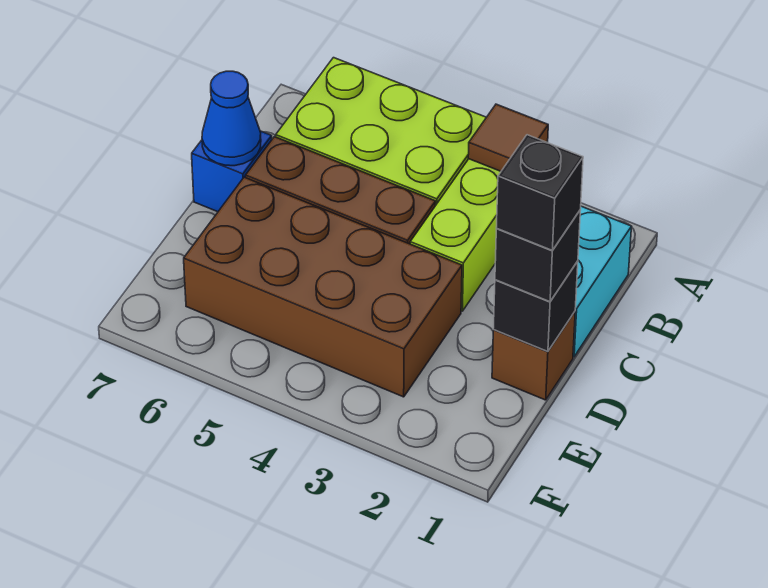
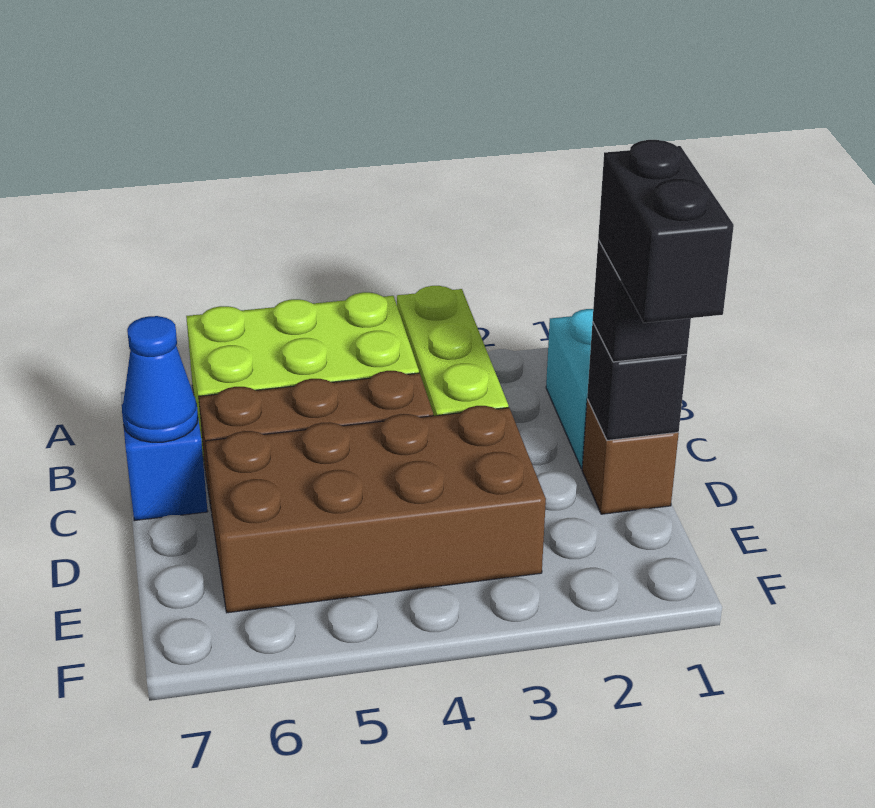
brown 1x1 tile [468,104,548,171] -> none
black 1x1 brick [496,135,583,250] -> black 1x2 brick [598,140,734,323]

